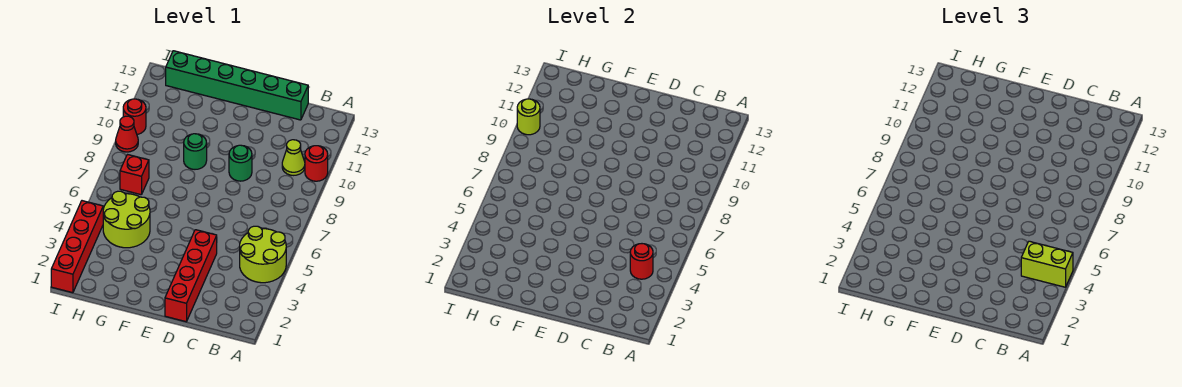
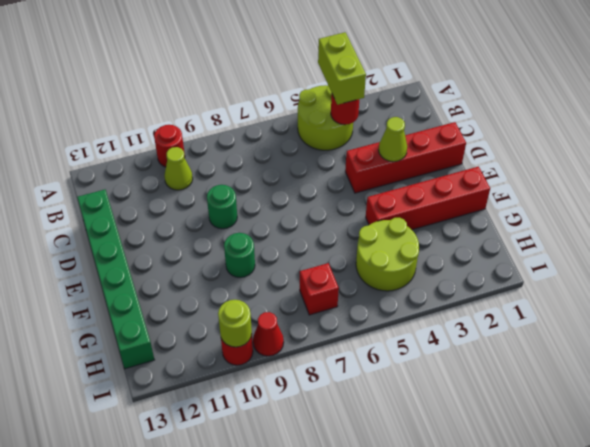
none -> lime 1x1 cone [379,117,407,162]
red 1x4 brick [51,201,103,293] -> red 1x4 brick moved to [366,167,490,230]

